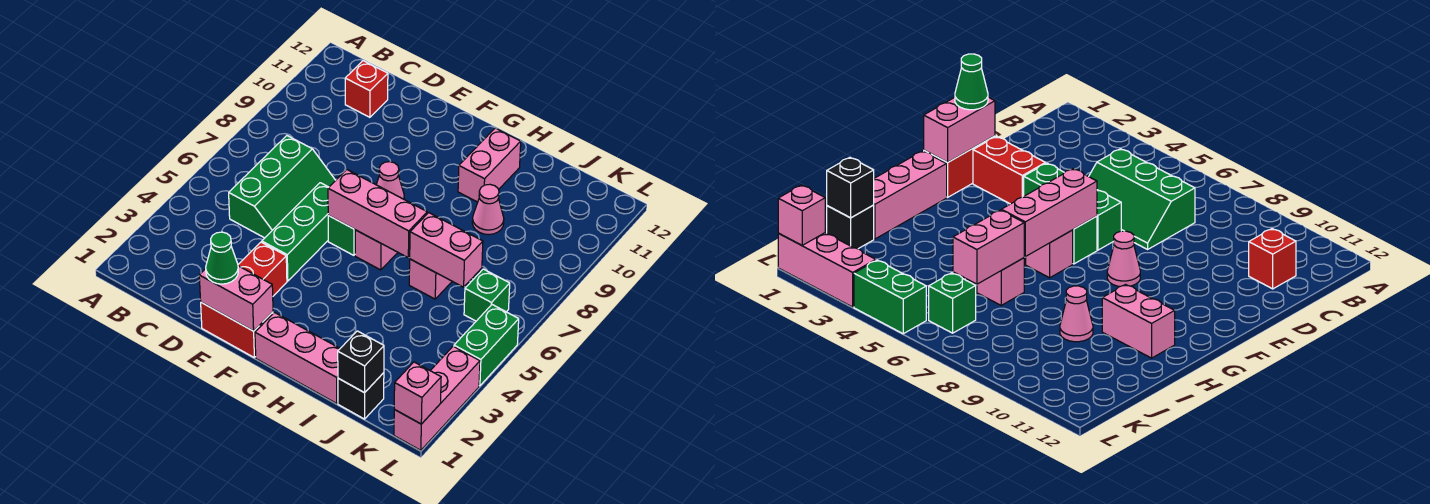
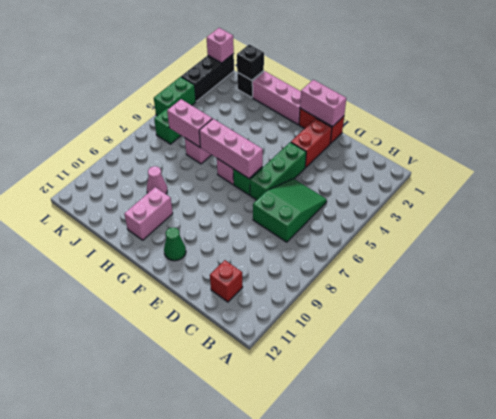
green 2x3 slope [229,136,336,238] -> green 2x3 slope turned to [253,179,327,242]
green 1x1 cone [206,232,238,284] -> green 1x1 cone moved to [164,227,186,261]
pink 1x1 cone [376,162,404,199] -> none
pink 1x3 brick [394,346,480,450] -> black 1x3 brick [181,54,234,101]

